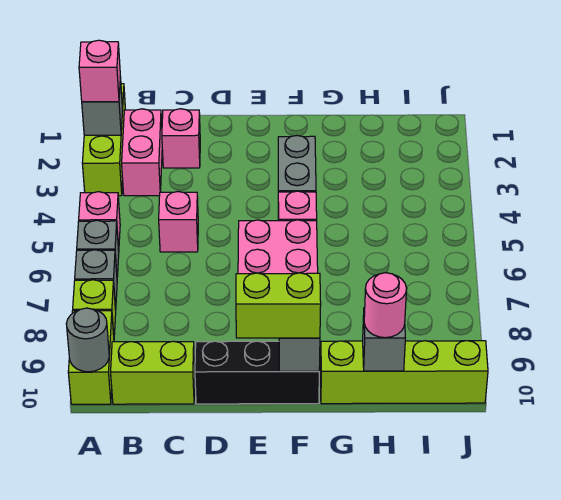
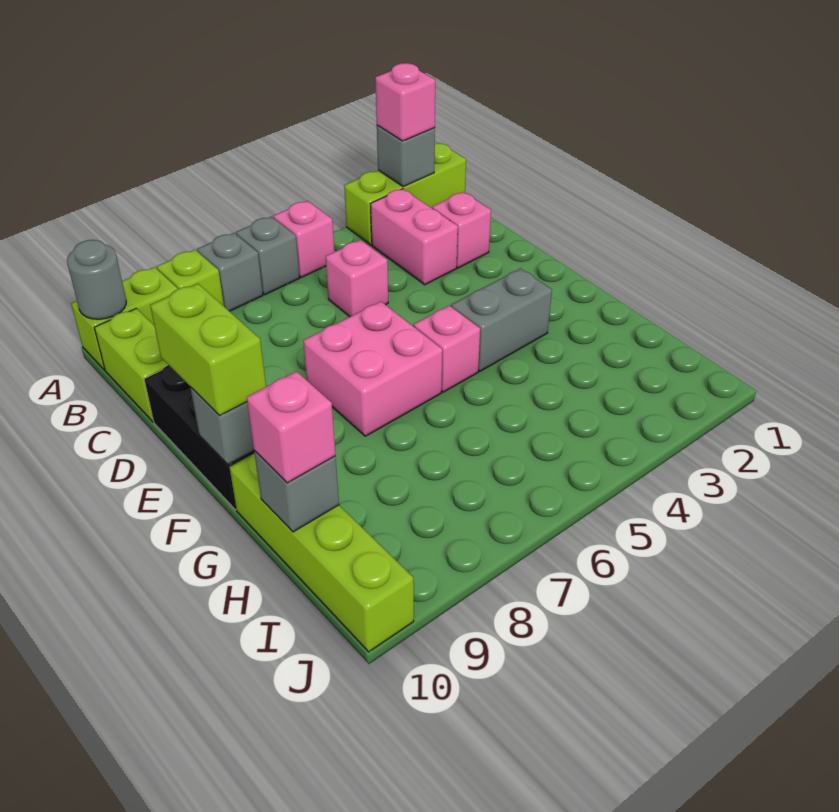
pink 1x2 brick [122,109,162,196] -> pink 1x2 brick turned to [371,189,458,285]
pink 1x1 round brick [364,273,407,338] -> pink 1x1 brick [247,371,335,483]

